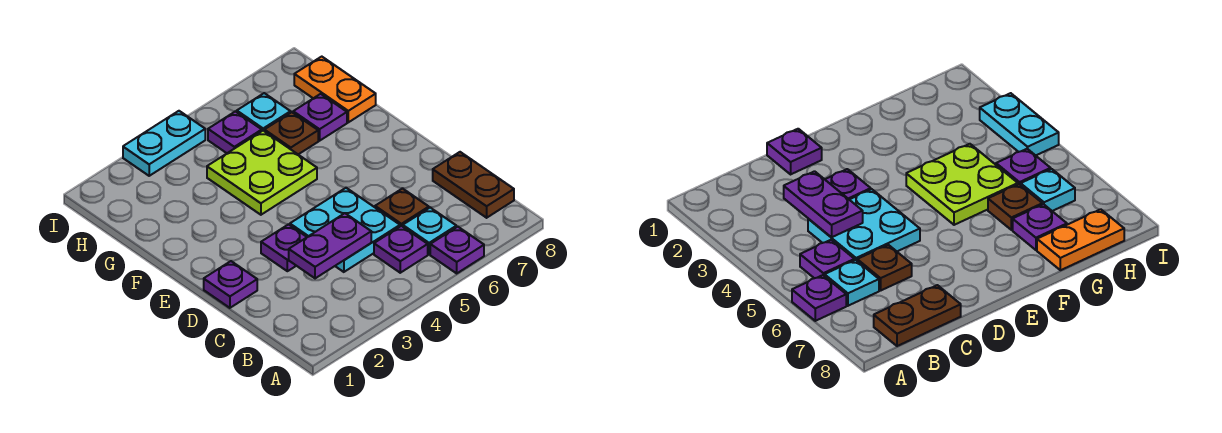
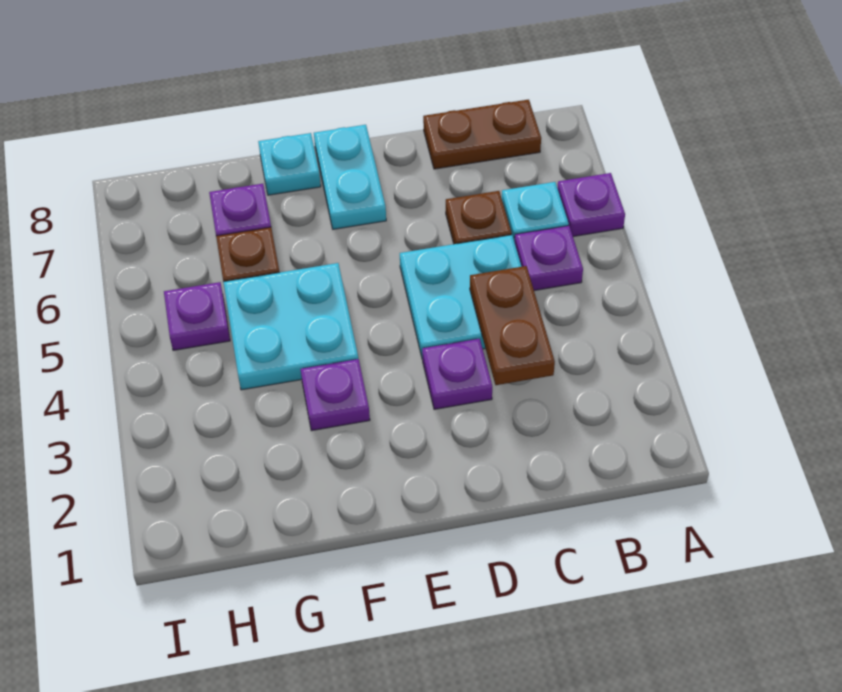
purple 1x2 plate [289,213,371,278] -> brown 1x2 plate [470,266,555,385]
purple 1x1 plate [204,261,257,308] -> purple 1x1 plate moved to [301,359,370,431]
lime 2x2 plate [207,131,317,215] -> cyan 2x2 plate [223,263,358,390]
orange 1x2 plate [294,57,376,122] -> none
cyan 1x1 plate [237,93,291,131] -> cyan 1x1 plate moved to [258,133,321,195]
cyan 1x2 plate [123,111,205,176] -> cyan 1x2 plate moved to [314,125,386,229]

